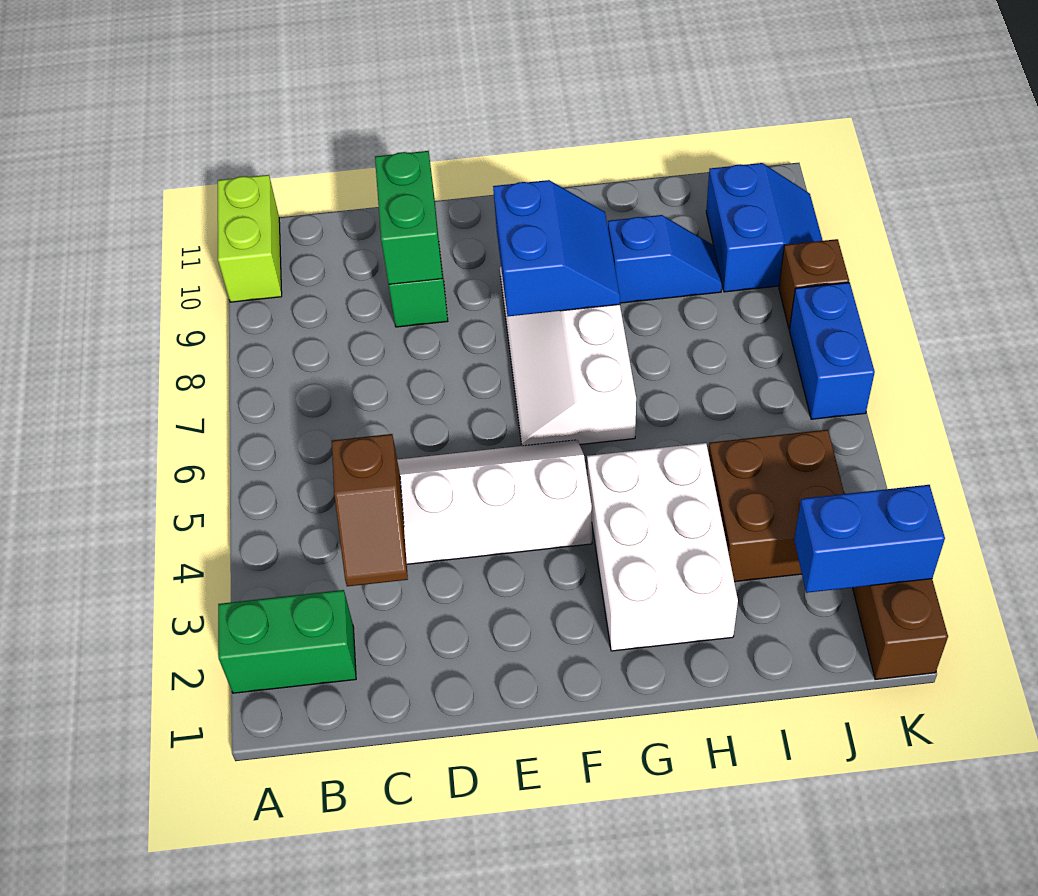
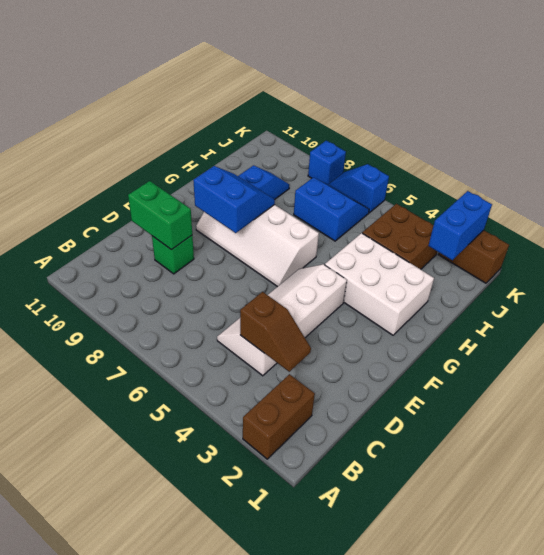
green 1x2 brick [218,590,356,693] -> brown 1x2 brick [243,374,315,459]
lime 1x2 brick [218,175,282,302] -> none
blue 2x2 slope [706,163,823,292] -> blue 2x2 slope moved to [294,178,369,241]
blue 1x2 brick [789,282,875,419] -> blue 1x2 slope [329,164,389,213]
brown 1x1 brick [779,239,849,329] -> blue 1x1 brick [308,140,346,185]

